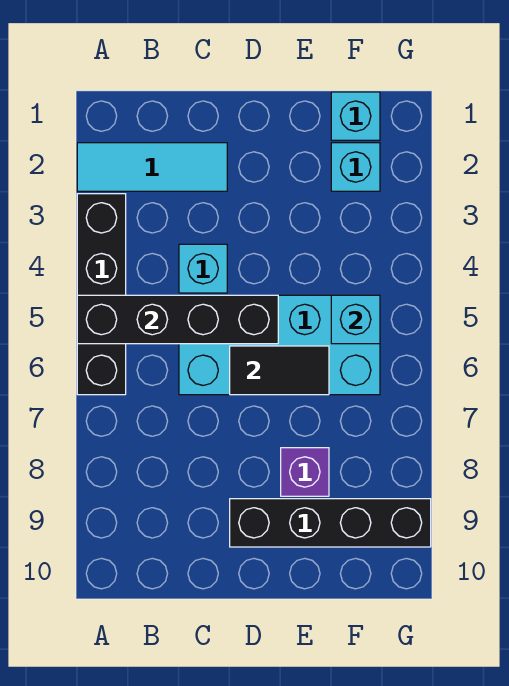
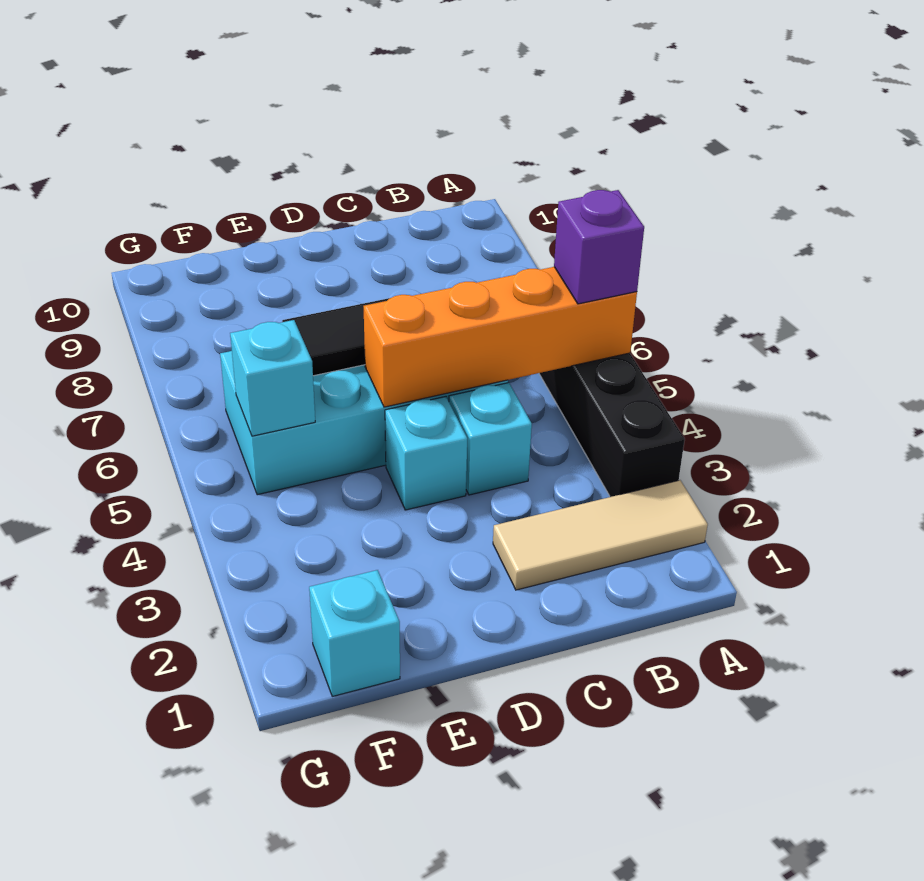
cyan 1x3 tile [77,143,227,191] -> tan 1x3 tile [493,480,708,590]
black 1x4 brick [77,295,278,344] -> orange 1x4 brick [364,267,637,407]
black 1x4 brick [230,499,431,547] -> none
purple 1x1 brick [281,448,329,496] -> purple 1x1 brick moved to [554,190,644,304]
cyan 1x1 brick [331,143,380,191] -> cyan 1x1 brick moved to [385,397,467,510]

